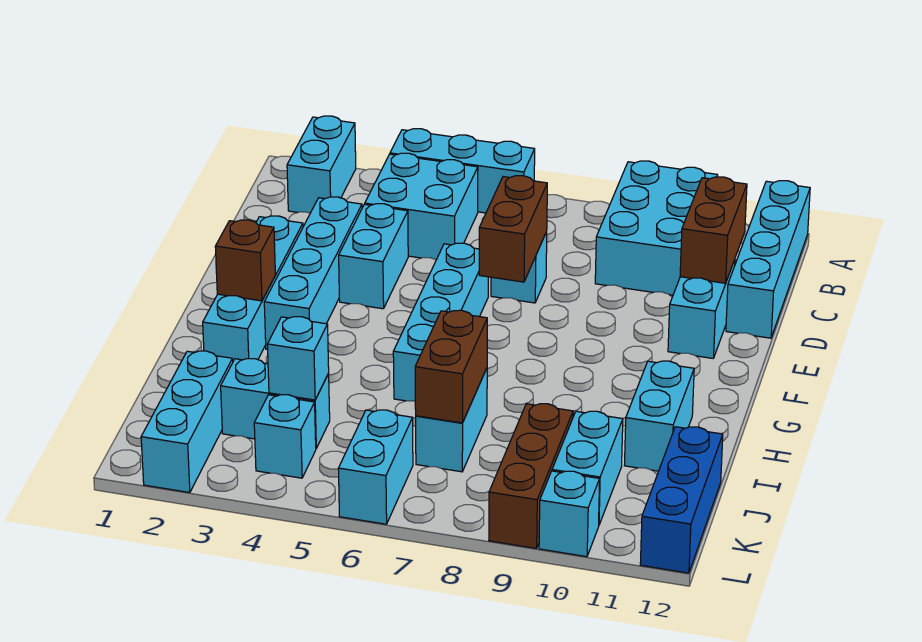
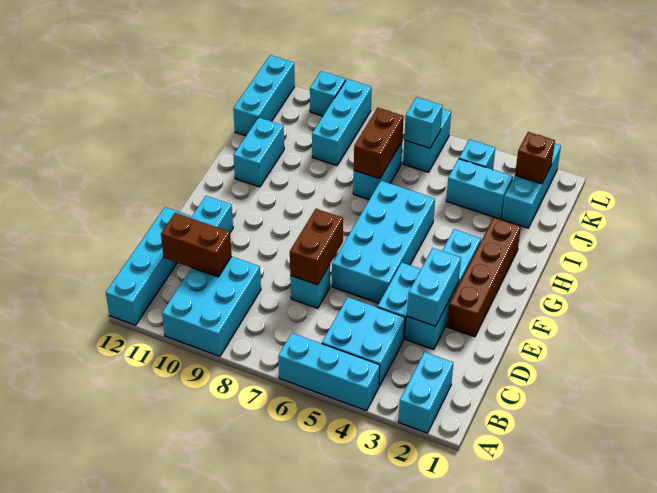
brown 1x2 brick [680,177,747,283] -> brown 1x2 brick turned to [161,213,232,277]
cyan 1x4 brick [203,216,303,361] -> brown 1x4 brick [447,218,521,337]
cyan 1x4 brick [393,243,488,401] -> cyan 2x4 brick [332,181,435,303]
brown 1x1 brick [215,220,275,301] -> brown 1x1 brick moved to [515,132,555,184]
cyan 1x1 brick [267,317,329,400] -> cyan 1x1 brick moved to [404,97,442,148]
brown 1x3 brick [489,404,573,549] -> cyan 1x3 brick [312,79,372,166]
cyan 1x2 brick [552,411,623,525] -> cyan 1x2 brick moved to [407,248,461,326]
blue 1x3 brick [640,427,723,573] -> cyan 1x3 brick [233,55,295,136]

